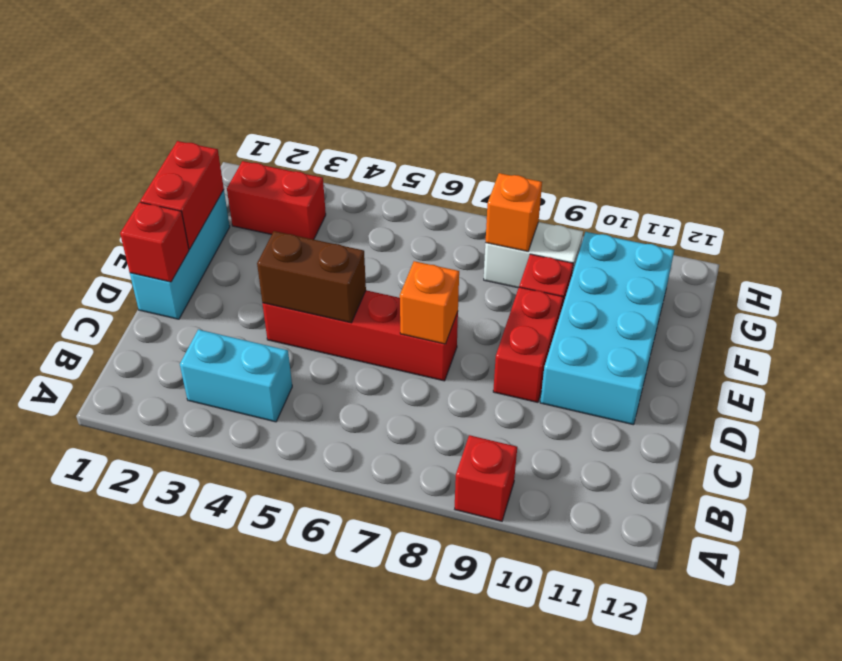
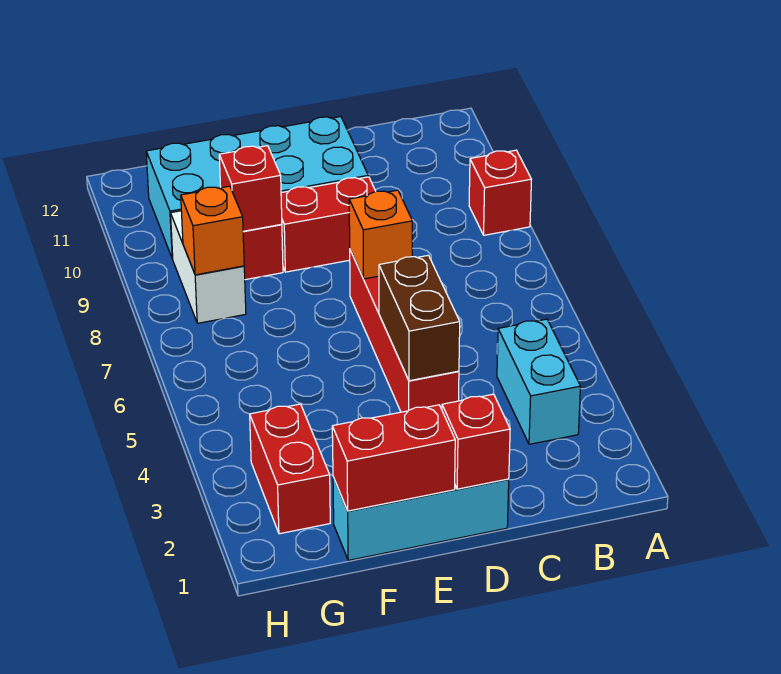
none -> red 1x1 brick [219,146,282,231]

